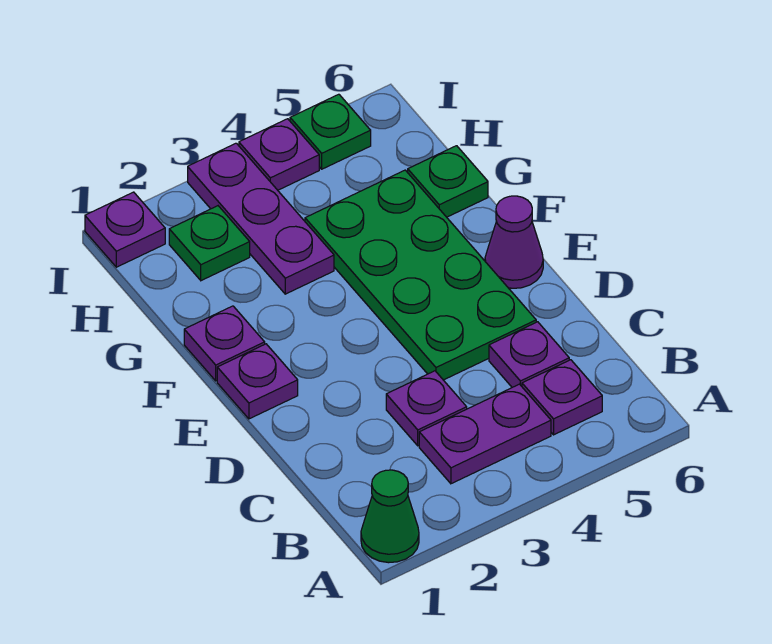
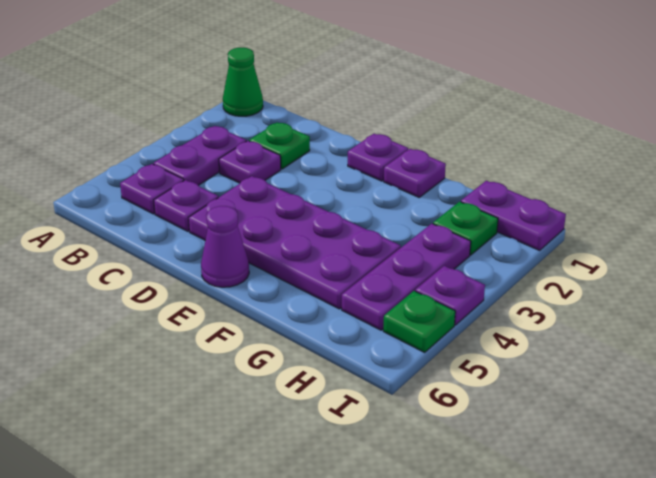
green 2x4 plate [305,170,536,380] -> purple 2x4 plate [189,176,401,309]
purple 1x3 plate [188,143,334,294] -> purple 1x3 plate turned to [342,224,471,330]
green 1x1 plate [408,146,488,217] -> green 1x1 plate moved to [249,122,310,169]
purple 1x1 plate [85,192,165,267] -> purple 1x2 plate [461,181,566,250]

